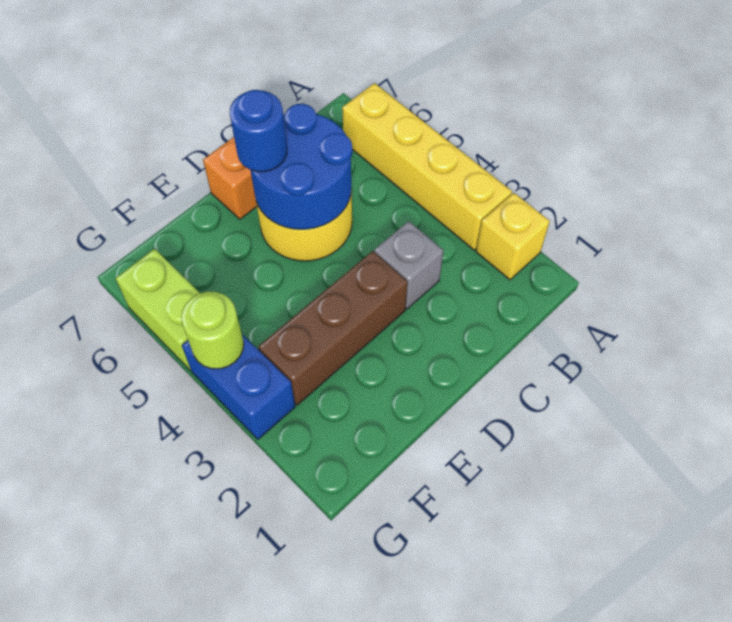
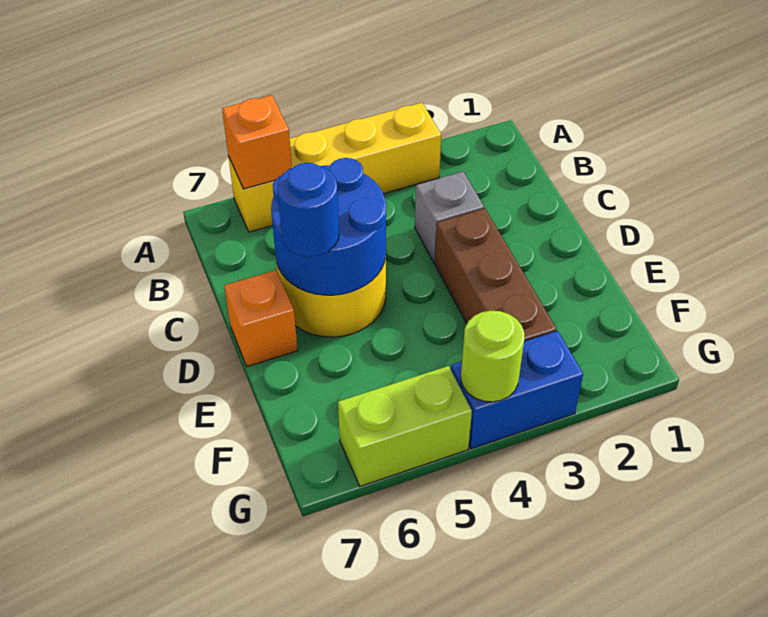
yellow 1x1 brick [476,193,550,280] -> none
none -> orange 1x1 brick [222,95,292,189]

